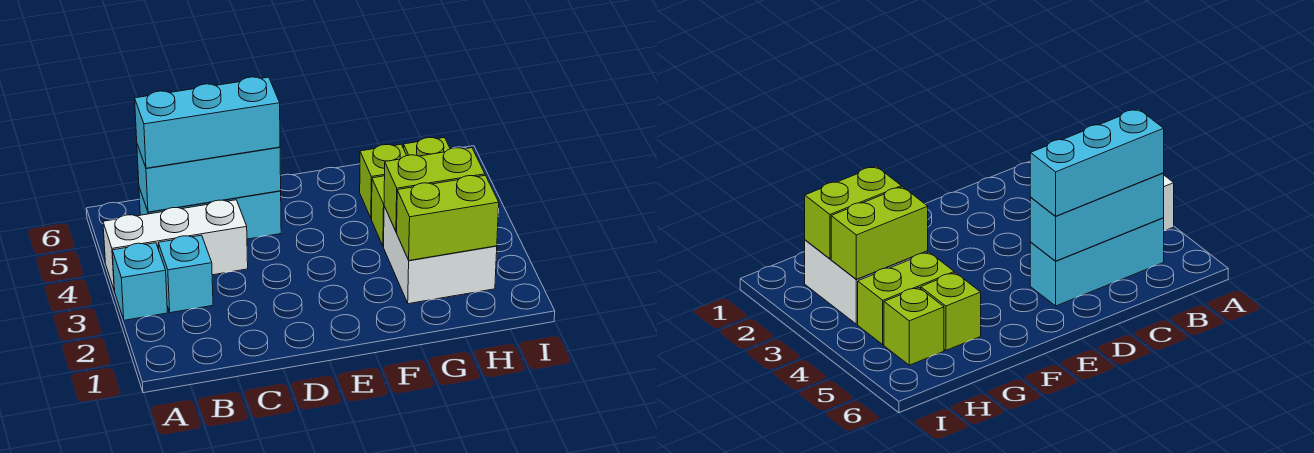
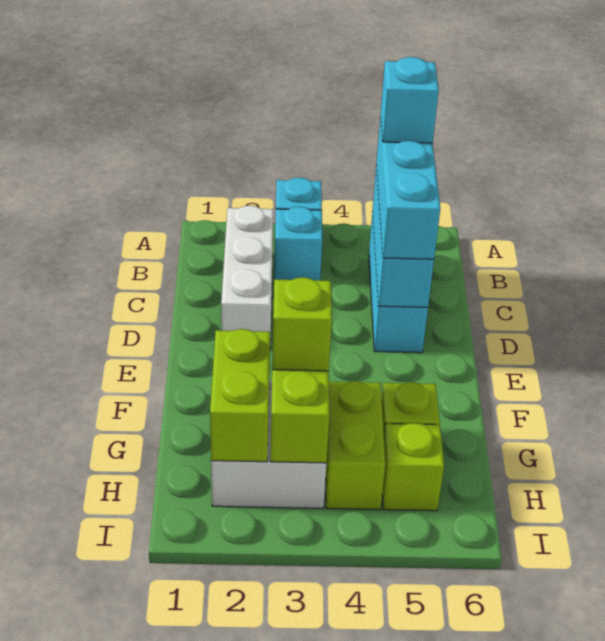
white 1x3 brick [103,200,248,291] -> white 1x3 brick moved to [221,206,273,338]
none -> cyan 1x1 brick [381,57,439,143]
none -> lime 1x1 brick [272,277,332,371]

